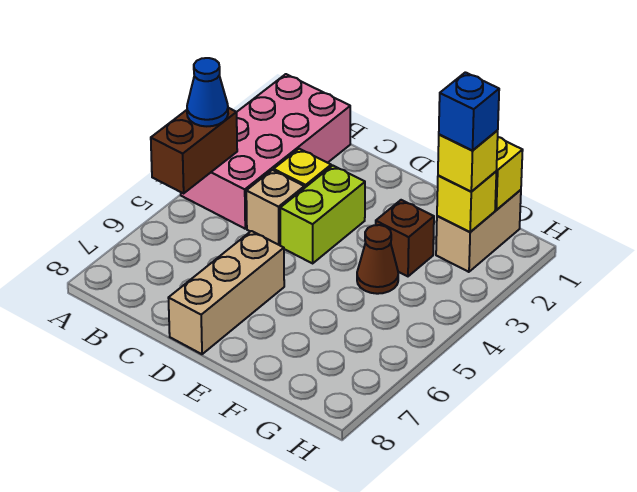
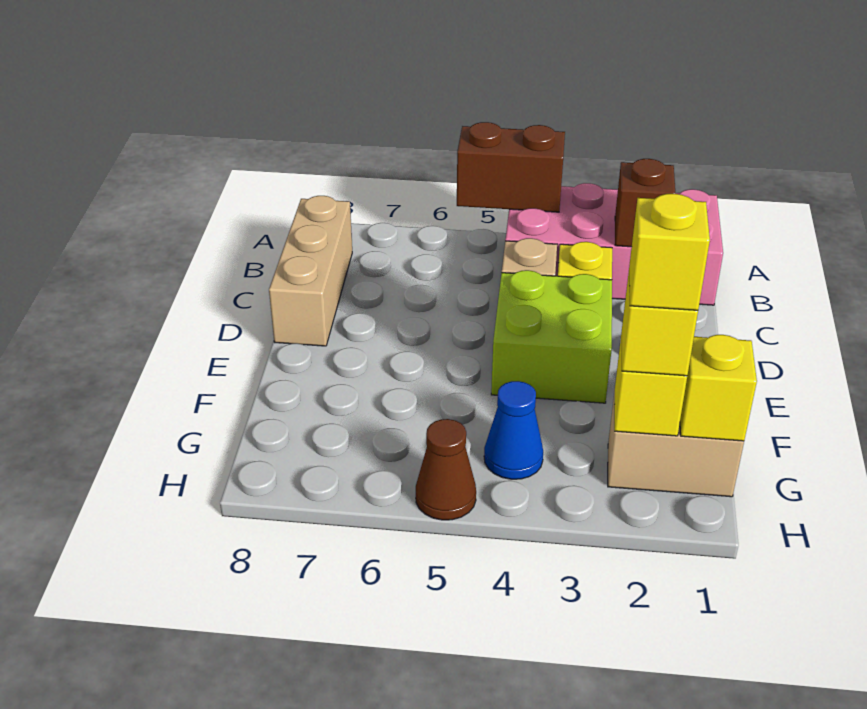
blue 1x1 cone [187,58,228,126] -> blue 1x1 cone moved to [484,381,543,479]
lime 1x2 brick [280,166,365,263] -> lime 2x2 brick [491,270,612,403]
tan 1x3 brick [169,231,284,354] -> tan 1x3 brick turned to [269,196,352,346]
brown 1x1 brick [376,200,434,276] -> brown 1x1 brick moved to [615,159,675,247]
brown 1x1 cone [357,225,398,294] -> brown 1x1 cone moved to [416,419,476,520]
blue 1x1 brick [439,72,499,151] -> yellow 1x1 brick [629,194,710,310]

